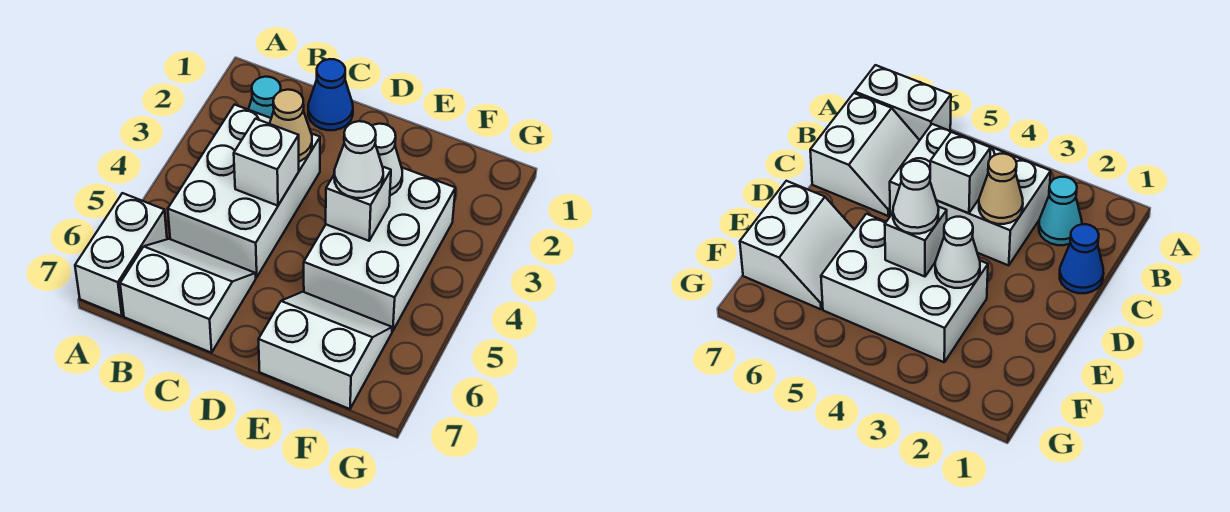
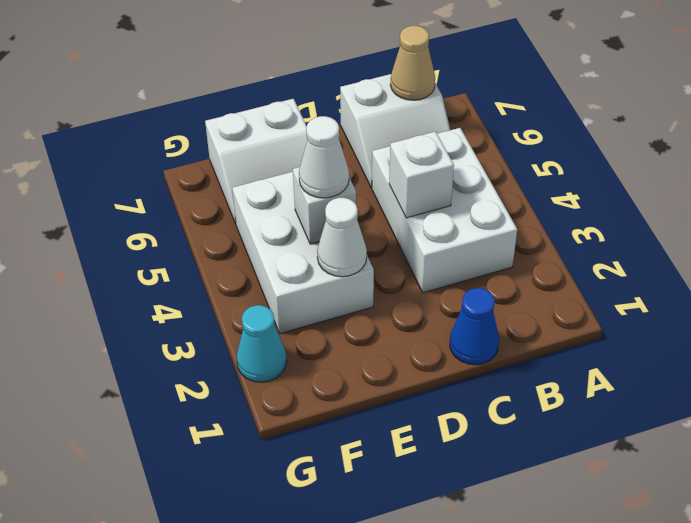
white 1x2 brick [75,193,167,316] -> none
cyan 1x1 cone [248,77,281,118] -> cyan 1x1 cone moved to [237,305,287,382]
tan 1x1 cone [270,90,312,161] -> tan 1x1 cone moved to [390,26,435,100]

